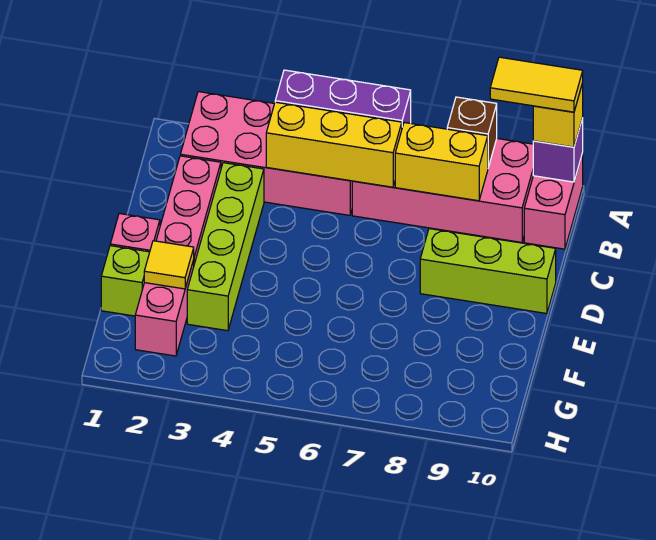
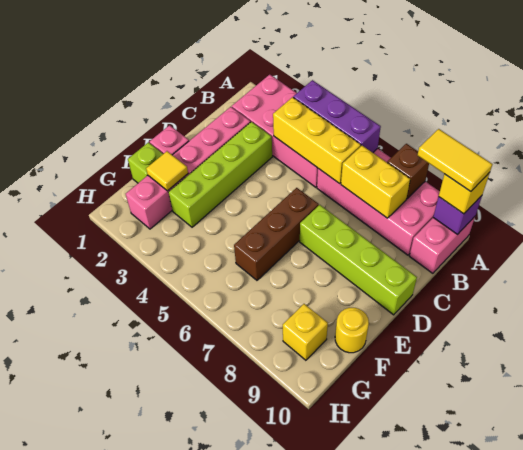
none -> brown 1x3 brick [234,188,319,280]
lime 1x3 brick [420,229,556,314] -> lime 1x4 brick [300,205,417,315]
none -> yellow 1x1 round brick [335,308,369,353]
none -> yellow 1x1 brick [283,304,328,360]

